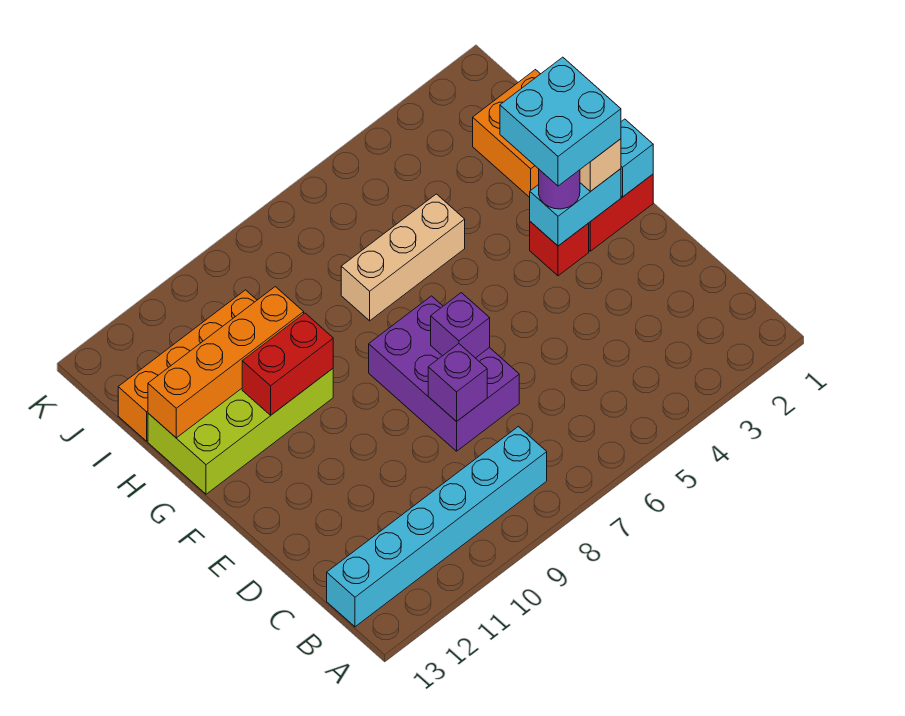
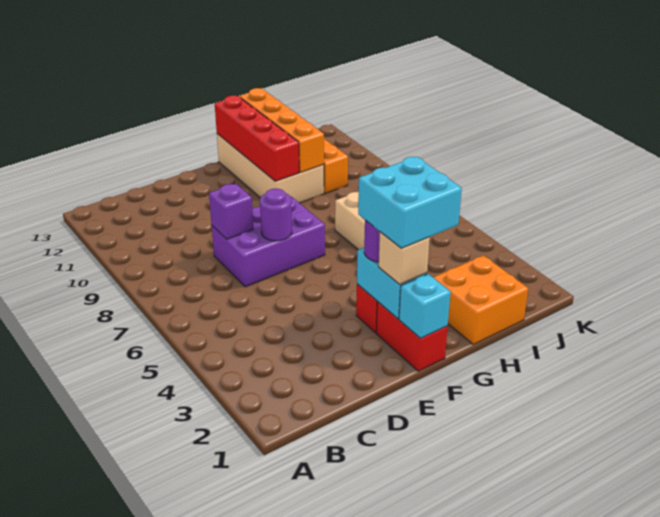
cyan 1x6 brick [327,427,547,627] -> none
purple 1x1 brick [431,293,490,358] -> purple 1x1 round brick [260,188,292,241]
lime 2x4 brick [148,369,333,494] -> tan 2x4 brick [217,134,324,203]
red 1x2 brick [242,313,333,415] -> red 1x4 brick [215,96,299,181]

